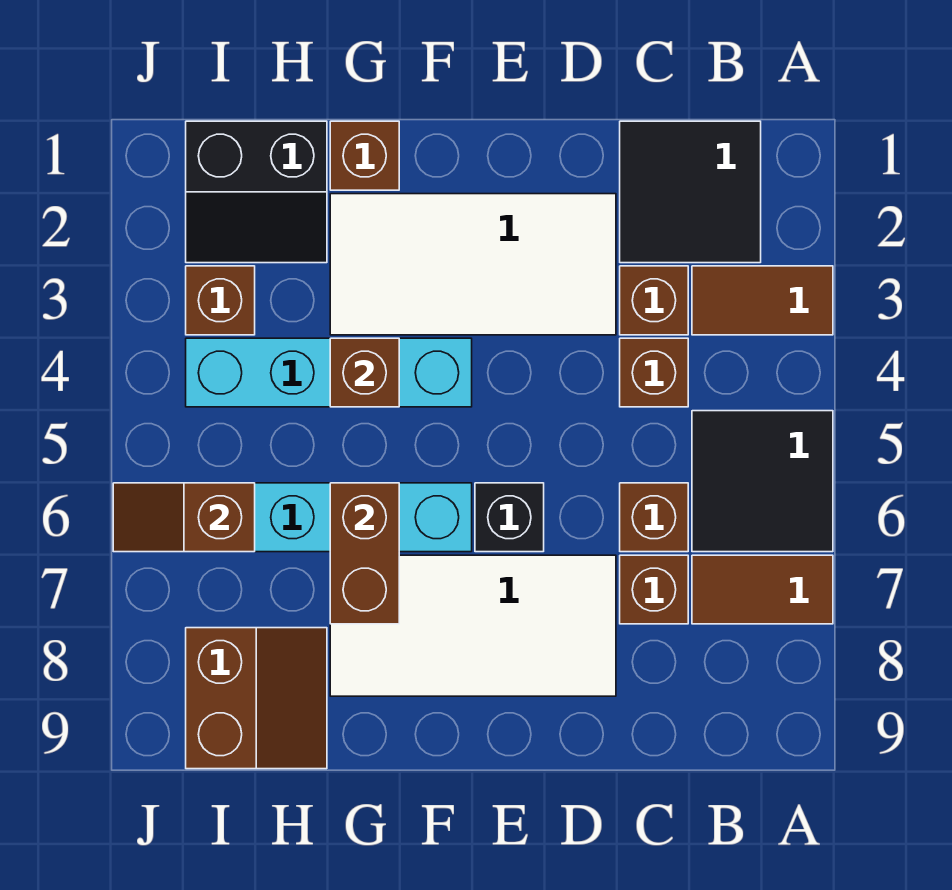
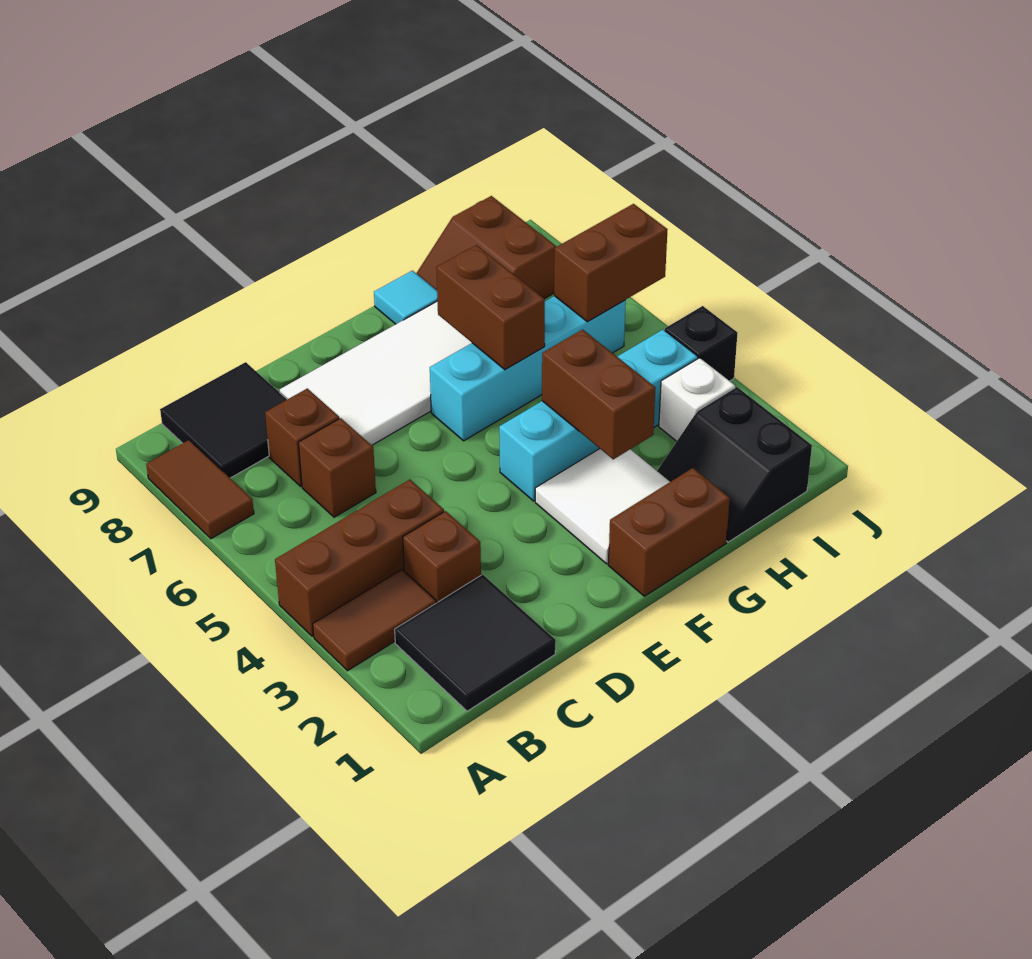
black 2x2 tile [692,411,833,552] -> black 2x2 tile moved to [160,362,287,478]
brown 1x2 tile [692,555,833,624] -> brown 1x2 tile turned to [146,440,254,539]
brown 1x1 brick [620,338,688,407] -> brown 1x3 brick [275,479,444,636]
white 2x4 tile [330,194,616,335] -> white 2x2 tile [535,449,670,564]
black 1x1 brick [475,483,544,552] -> black 1x1 brick moved to [665,306,737,381]
brown 1x1 brick [330,121,399,190] -> brown 1x2 brick [608,468,730,596]
brown 1x1 brick [330,338,399,407] -> brown 1x2 brick [542,329,656,459]
none -> cyan 1x1 tile [374,271,437,324]
black 2x2 slope [186,121,327,263] -> black 2x2 slope turned to [657,387,812,542]
brown 1x1 brick [186,266,255,335] -> white 1x1 brick [659,358,735,441]
brown 1x2 slope [113,483,255,552] -> brown 1x2 brick [554,204,668,322]

